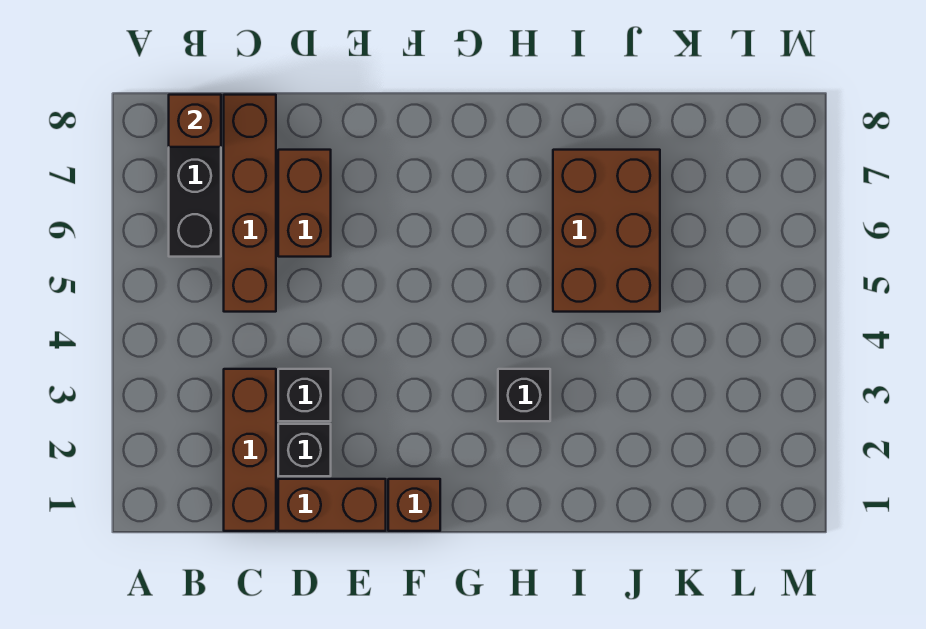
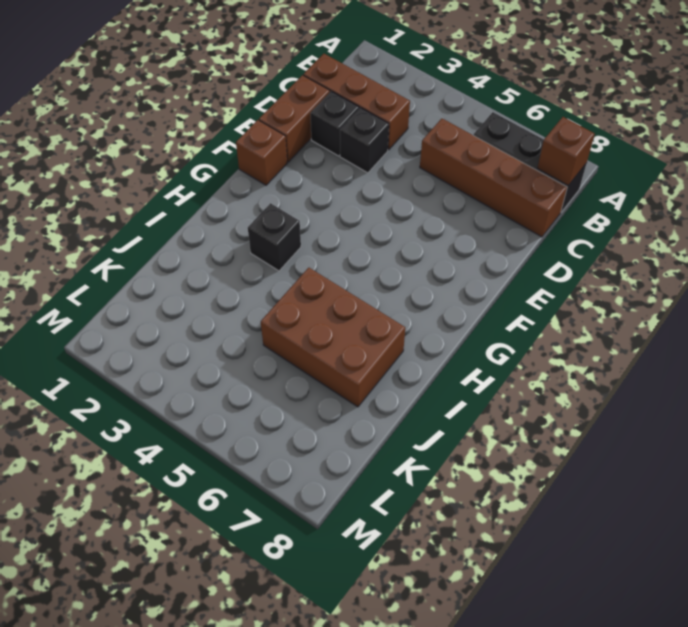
brown 1x2 brick [278,150,331,257] -> none

